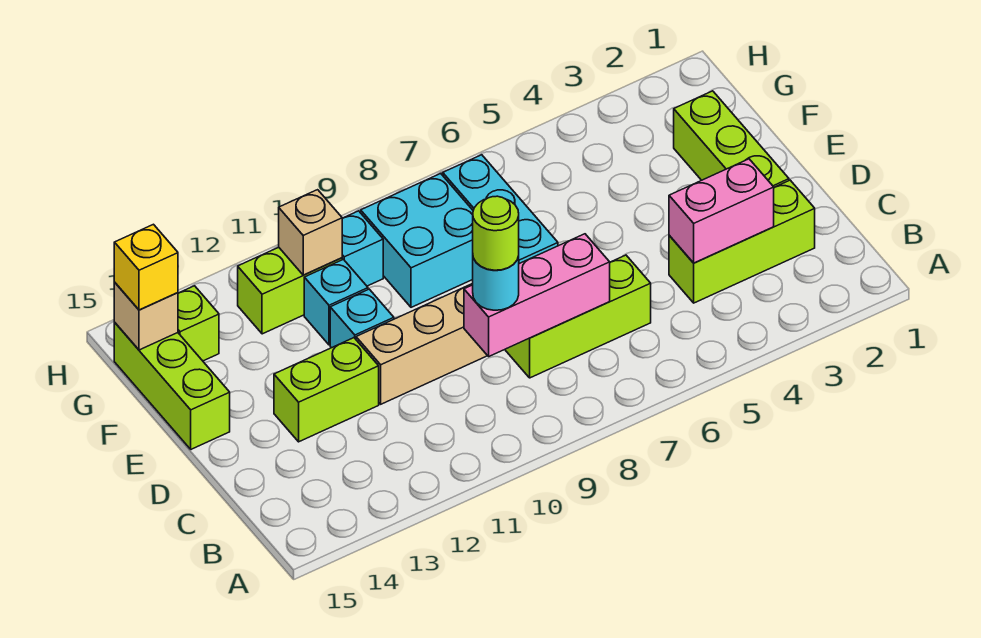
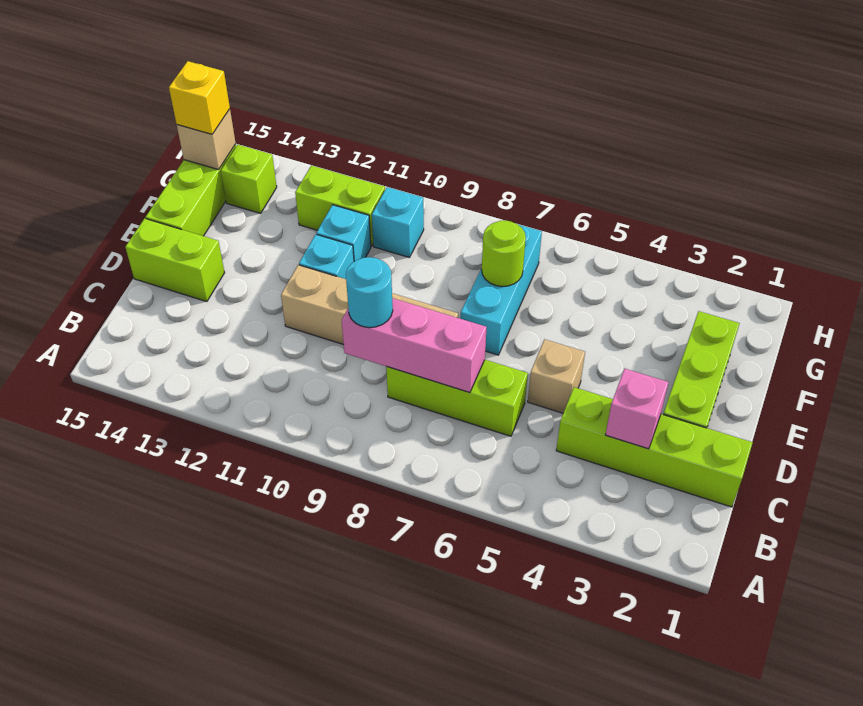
lime 1x3 brick [669,180,815,303] -> lime 1x4 brick [556,387,753,507]
pink 1x2 brick [669,159,774,263] -> pink 1x1 brick [606,369,669,449]
lime 1x1 round brick [473,196,519,270] -> lime 1x1 round brick moved to [482,220,526,286]
lime 1x2 brick [274,338,379,442] -> lime 1x2 brick moved to [125,218,225,302]
cyan 2x2 brick [361,174,473,307] -> none
tan 1x1 brick [279,190,342,275] -> tan 1x1 brick moved to [528,339,585,413]

